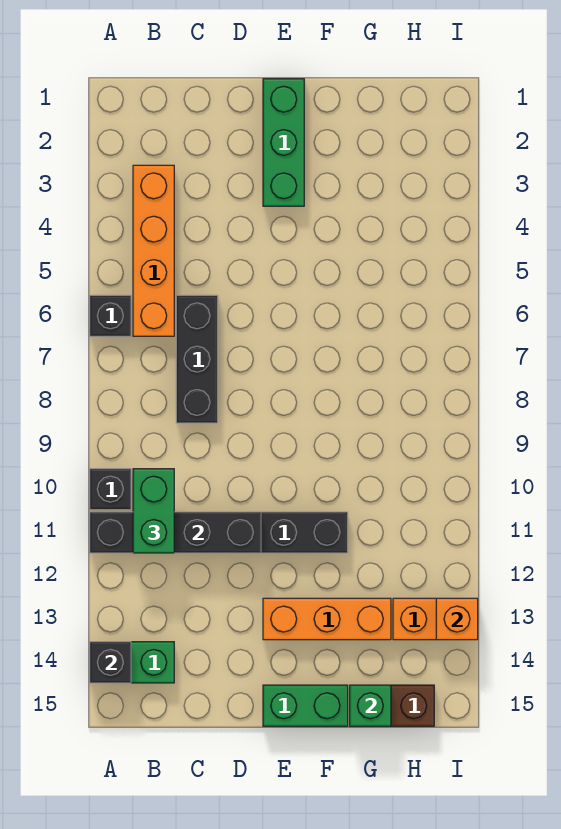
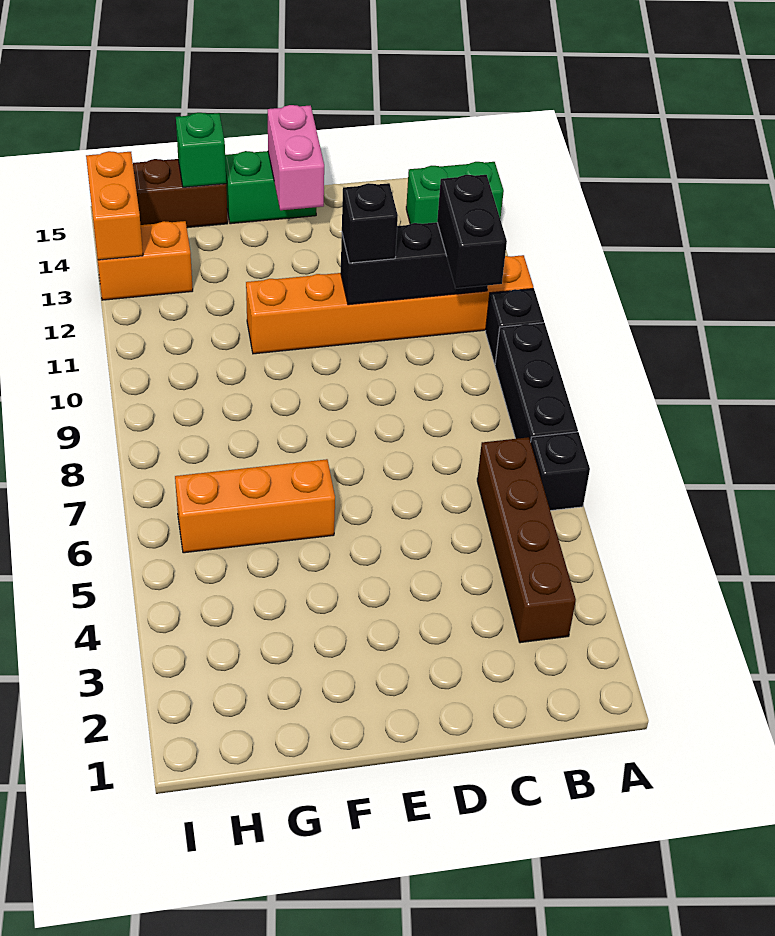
black 1x6 brick [90,512,348,553] -> orange 1x6 brick [246,255,533,354]
black 1x1 brick [90,642,131,683] -> black 1x1 brick moved to [342,183,398,263]
orange 1x4 brick [133,165,174,336] -> brown 1x4 brick [477,437,576,643]
green 1x2 brick [133,469,174,553] -> black 1x2 brick [437,175,507,288]
black 1x3 brick [176,295,218,423] -> black 1x3 brick moved to [495,323,578,442]
green 1x3 brick [263,79,304,206] -> none
orange 1x3 brick [263,598,391,640] -> orange 1x3 brick moved to [175,459,335,553]
none -> pink 1x2 brick [268,105,324,210]
orange 1x1 brick [436,598,478,640] -> orange 1x2 brick [86,151,143,260]

